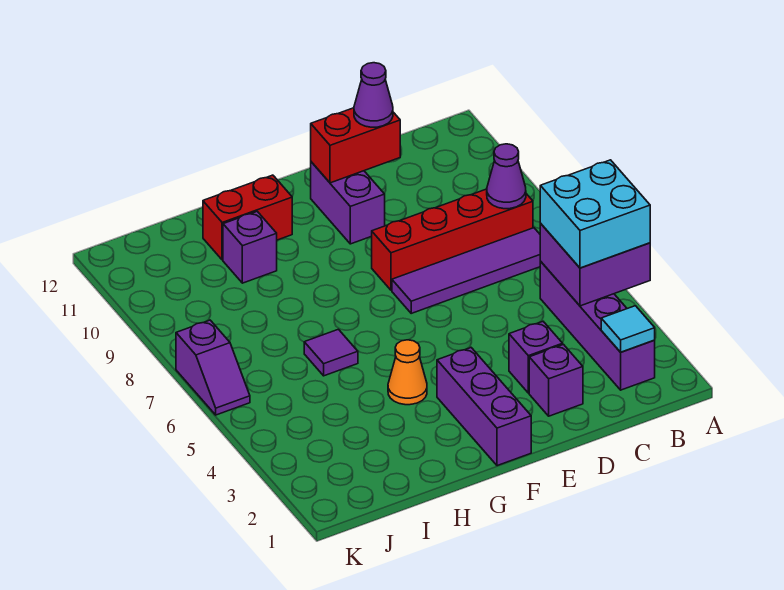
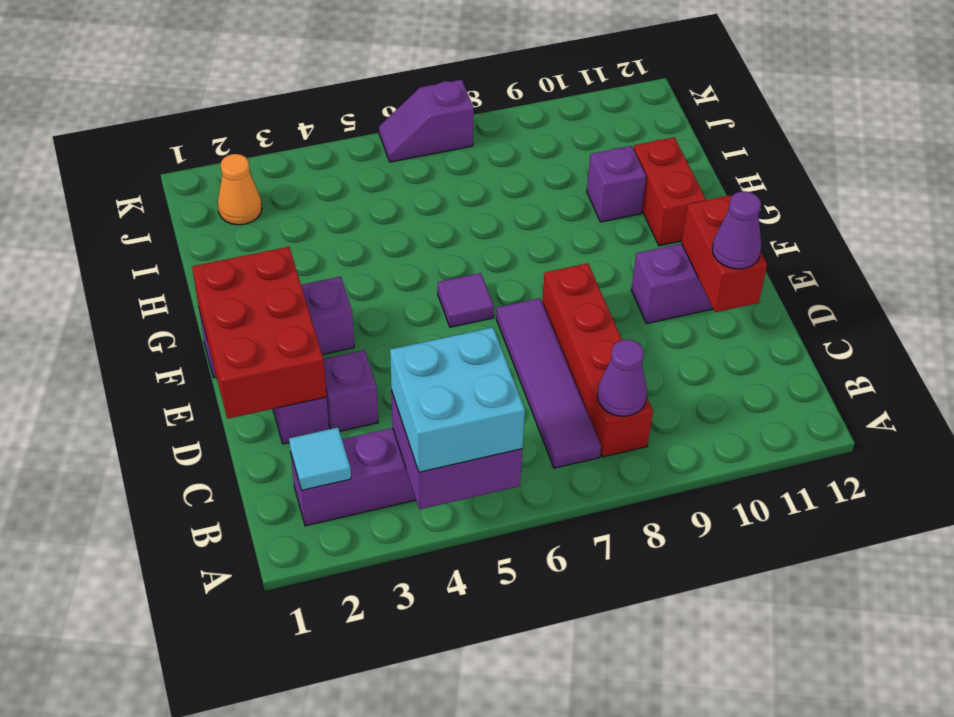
none -> red 2x3 brick [192,247,327,419]
orange 1x1 cone [388,340,427,405] -> orange 1x1 cone moved to [218,154,262,225]
purple 1x1 tile [304,329,358,376] -> purple 1x1 tile moved to [438,273,494,327]

